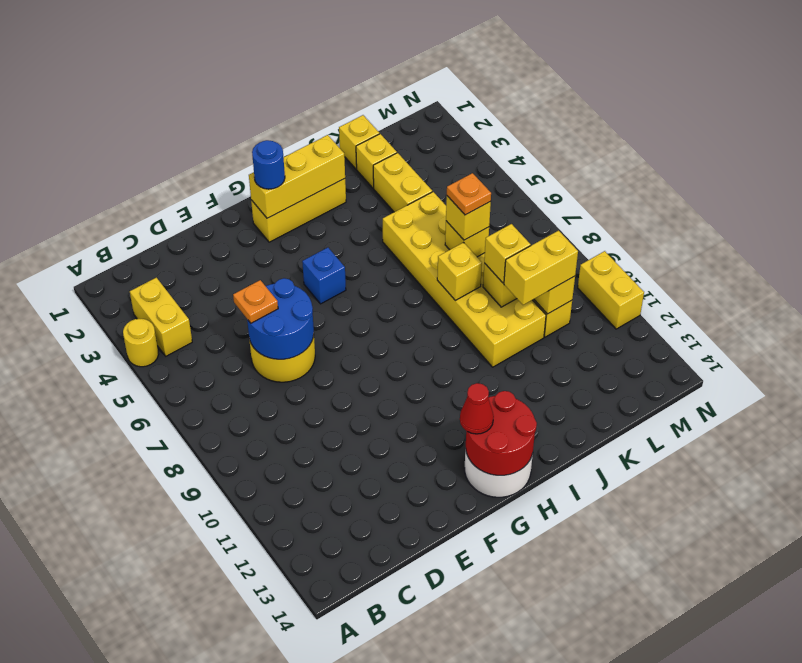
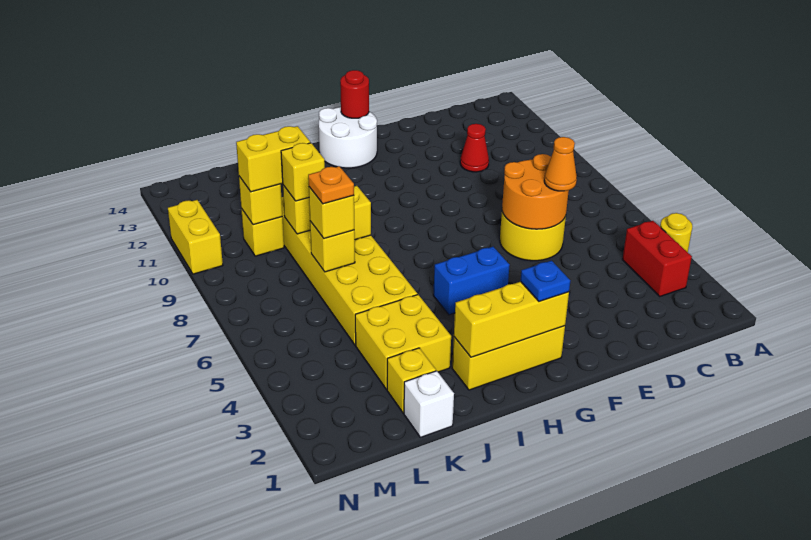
yellow 1x2 brick [130,277,192,356] -> red 1x2 brick [622,221,692,296]
blue 2x2 round brick [247,278,314,359] -> orange 2x2 round brick [502,154,569,229]
orange 1x1 plate [233,280,278,323] -> orange 1x1 cone [544,137,577,191]
blue 1x1 round brick [252,140,285,189] -> blue 1x1 plate [520,261,570,302]
blue 1x1 brick [302,248,346,304] -> blue 1x2 brick [433,247,510,315]
red 2x2 round brick [466,391,537,475] -> red 1x1 round brick [340,70,369,118]
red 1x1 cone [460,383,494,434] -> red 1x1 cone moved to [460,124,489,172]
yellow 1x1 brick [339,115,379,169] -> white 1x1 brick [404,371,454,437]
yellow 1x2 brick [373,153,432,212] -> yellow 2x2 brick [355,295,451,390]

